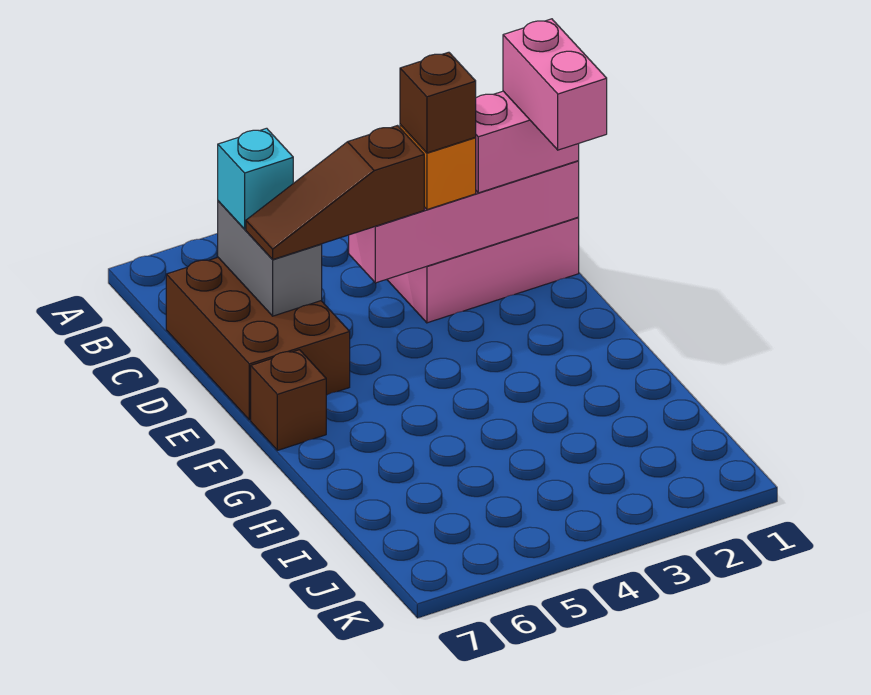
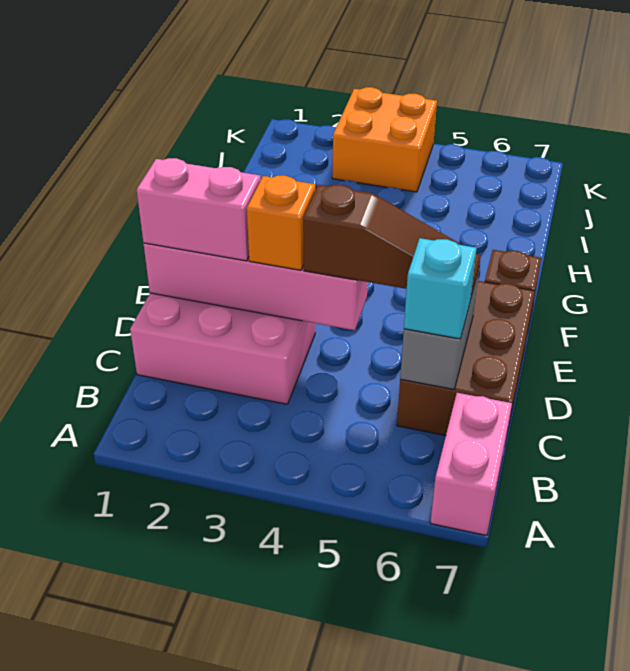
pink 1x2 brick [503,19,607,150] -> pink 1x2 brick moved to [430,393,512,536]
brown 1x1 brick [400,52,476,153] -> none
none -> orange 2x2 brick [332,87,437,192]

